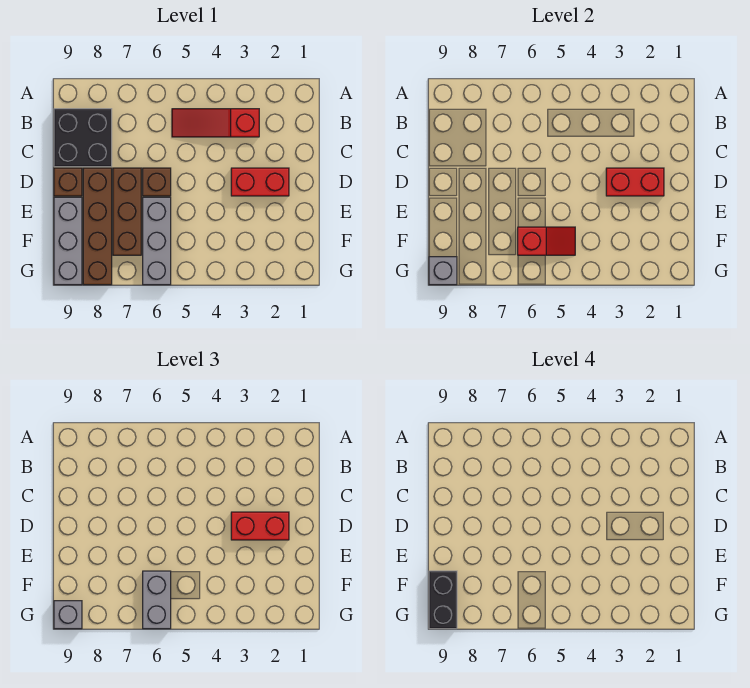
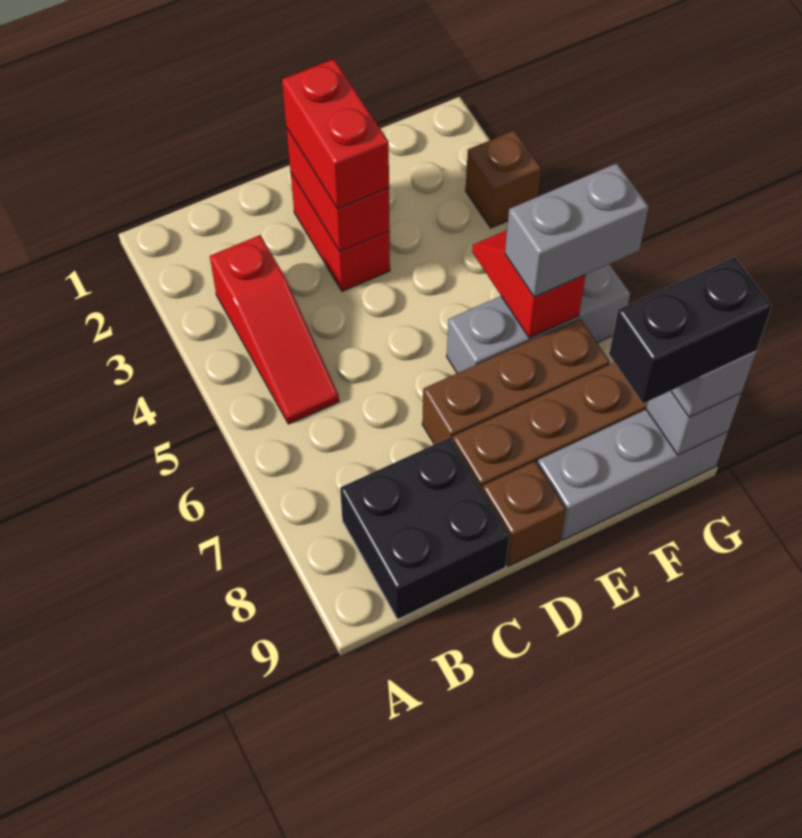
brown 1x1 brick [143,168,171,196] -> brown 1x1 brick moved to [466,130,541,228]

